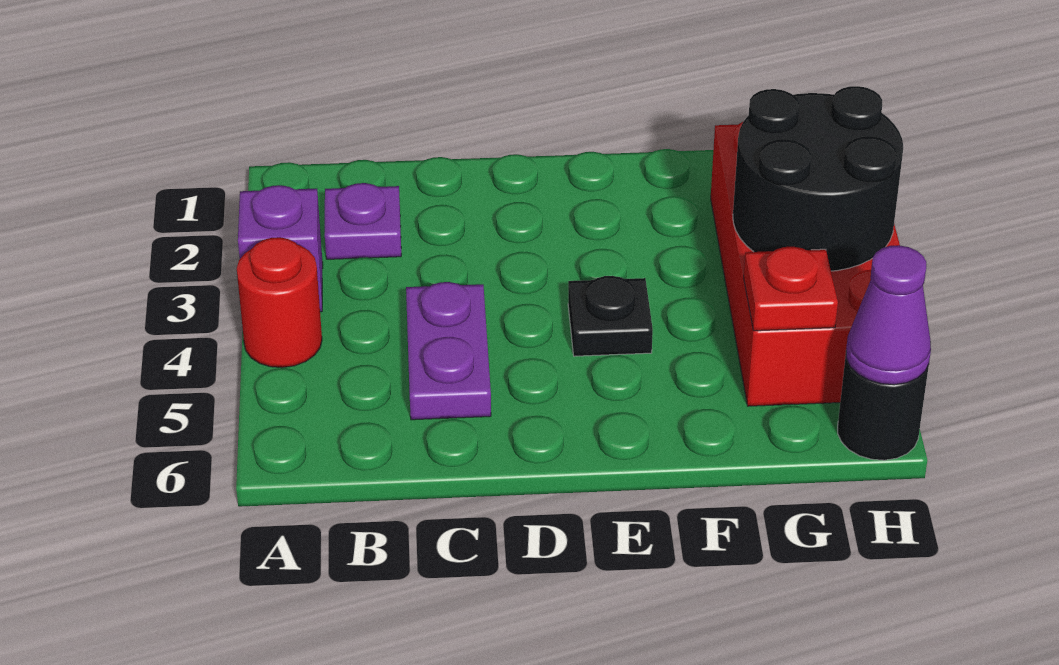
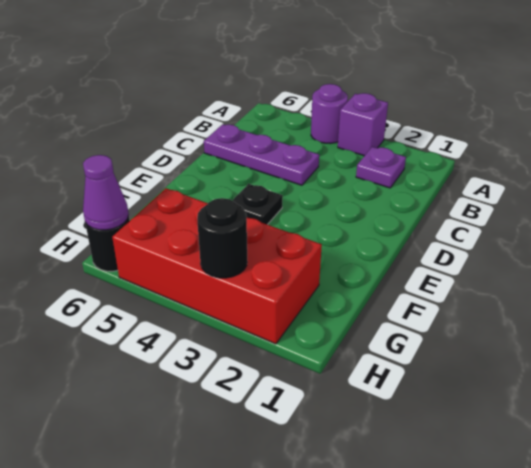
red 1x1 round brick [237,237,322,368] -> purple 1x1 round brick [311,84,348,144]
purple 1x2 plate [406,282,491,420] -> purple 1x3 plate [204,124,319,185]
black 2x2 round brick [733,86,903,271] -> black 1x1 round brick [197,198,247,278]
red 1x1 plate [744,247,838,331] -> none

